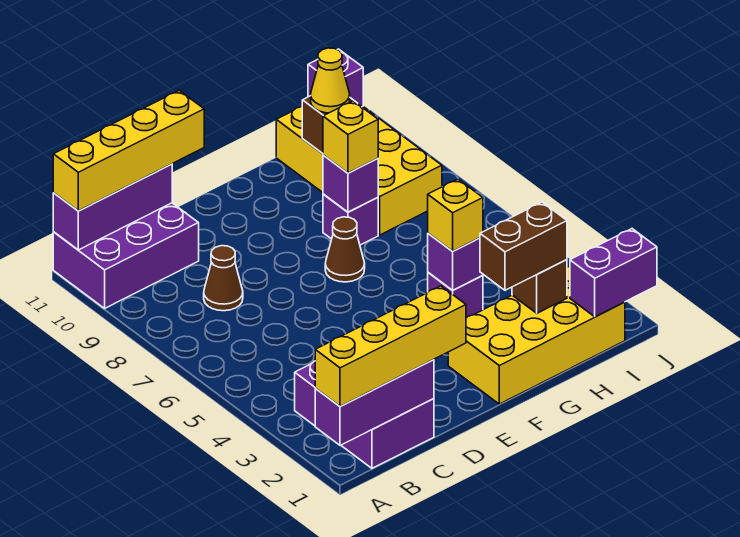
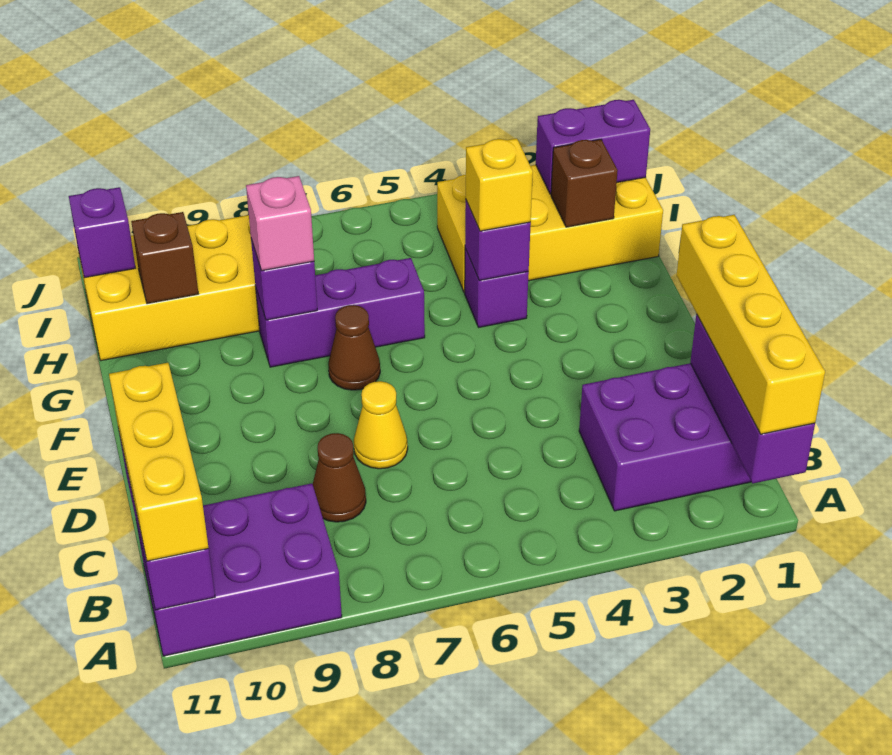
purple 2x3 brick [53,203,199,308] -> purple 2x3 brick turned to [137,483,342,656]
yellow 1x4 brick [53,90,204,211] -> yellow 1x3 brick [109,363,209,561]
yellow 2x4 brick [448,266,625,404] -> yellow 2x4 brick turned to [437,165,663,293]
brown 1x2 brick [480,202,567,290] -> none
purple 1x1 brick [323,194,378,245] -> purple 1x3 brick [256,258,425,367]
yellow 1x1 brick [323,101,378,173] -> pink 1x1 brick [246,176,314,271]
yellow 1x1 cone [311,48,350,113] -> yellow 1x1 cone moved to [354,381,408,469]
purple 1x2 brick [570,229,657,317] -> purple 1x2 brick turned to [536,100,650,194]

